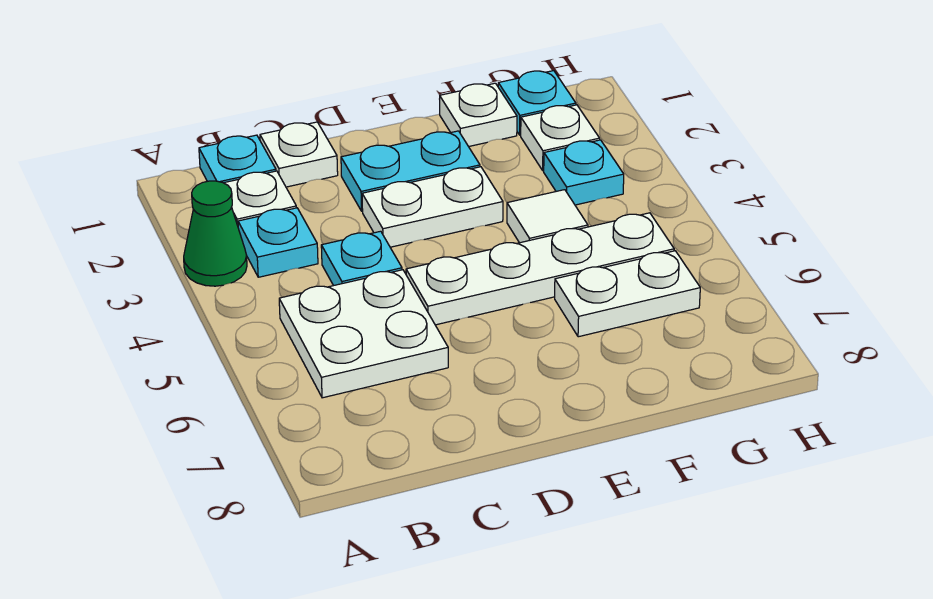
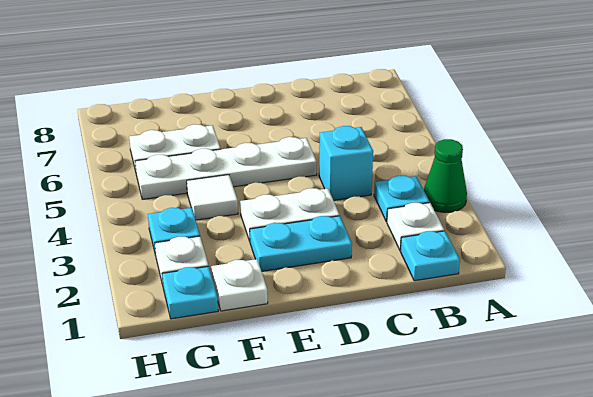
white 2x2 plate [279,270,448,398] -> none
white 1x1 plate [260,122,338,187] -> none
cyan 1x1 plate [321,231,402,286] -> cyan 1x1 brick [319,126,373,200]

